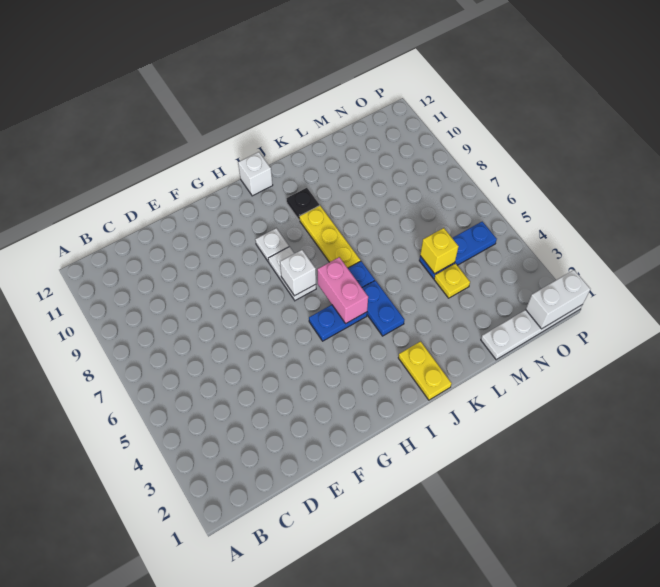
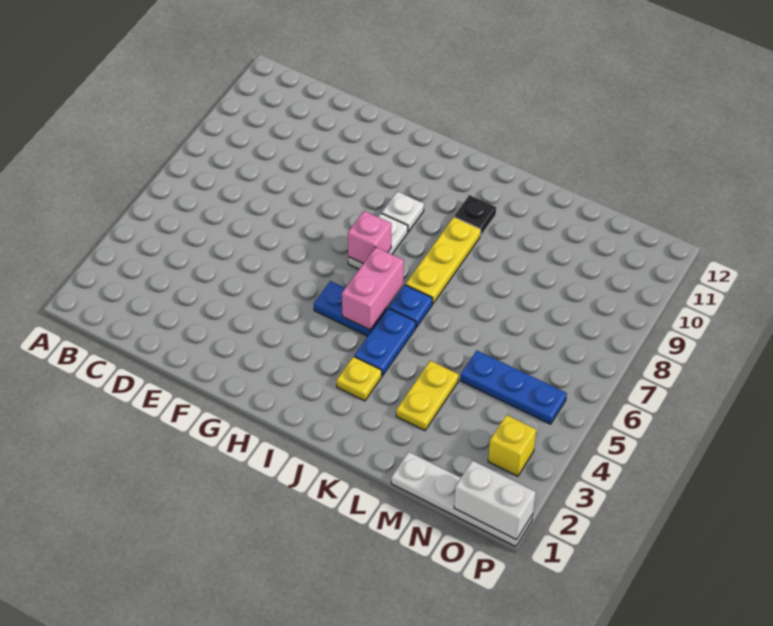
white 1x1 brick [280,250,316,296] -> pink 1x1 brick [348,211,391,263]
white 1x1 brick [238,152,273,196] -> none
yellow 1x2 plate [398,341,452,400] -> yellow 1x2 plate moved to [396,361,459,431]
yellow 1x1 plate [434,264,470,298] -> yellow 1x1 plate moved to [336,357,382,401]
yellow 1x1 brick [420,228,459,274] -> yellow 1x1 brick moved to [488,415,536,476]

